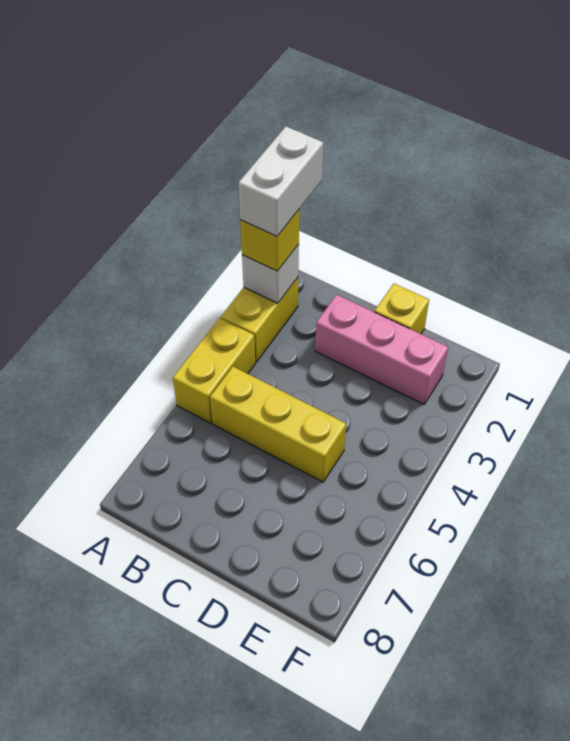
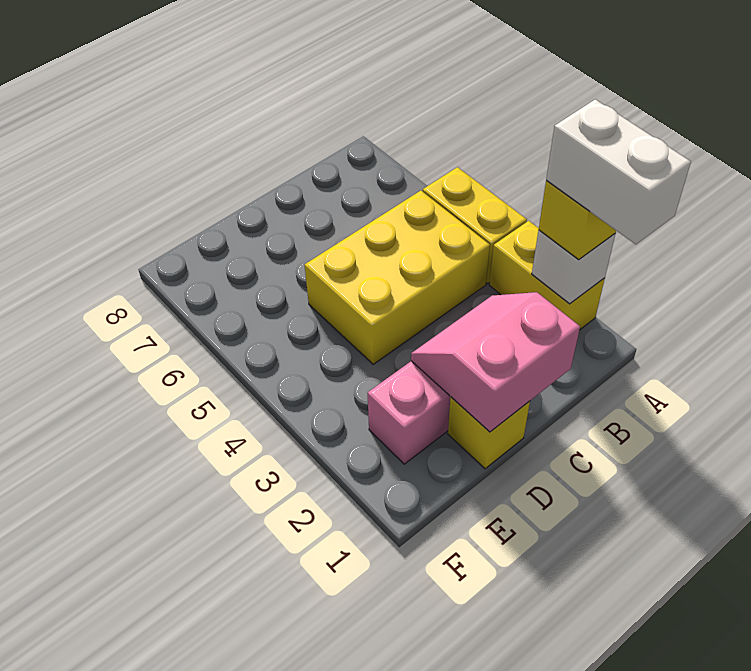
yellow 1x3 brick [210,367,346,482] -> yellow 2x3 brick [305,191,490,364]
none -> pink 2x2 slope [411,292,580,432]

